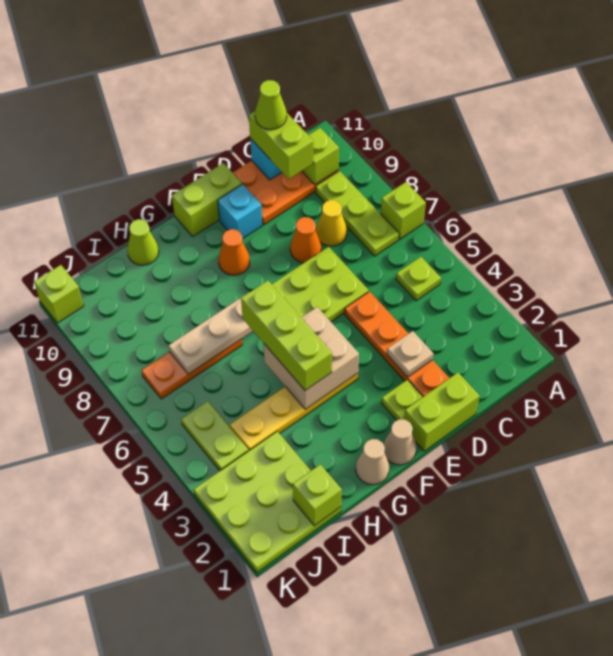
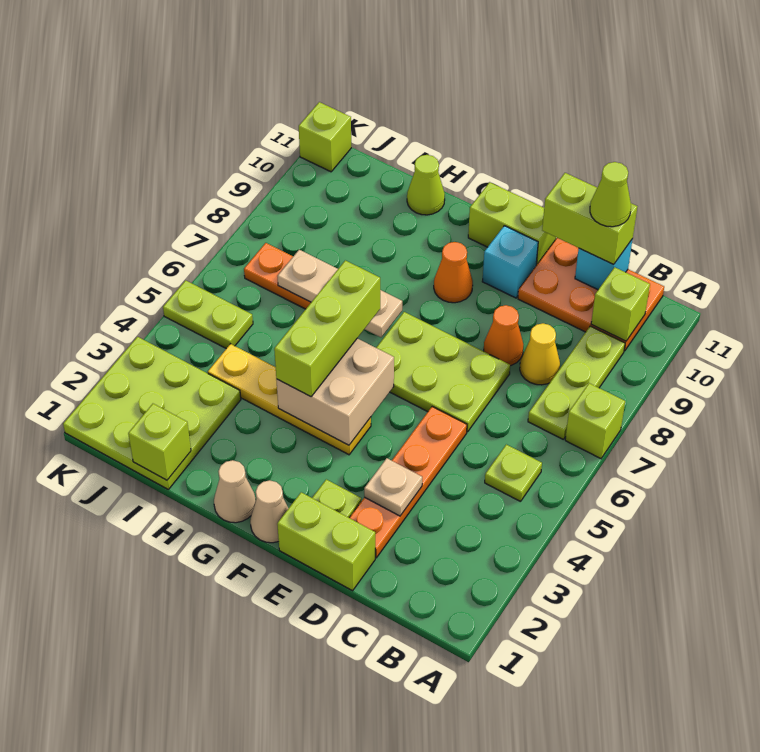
lime 1x2 brick [249,111,313,179] -> lime 1x2 brick turned to [542,173,637,264]
lime 1x2 plate [181,401,248,471] -> lime 1x2 plate turned to [163,280,253,349]

